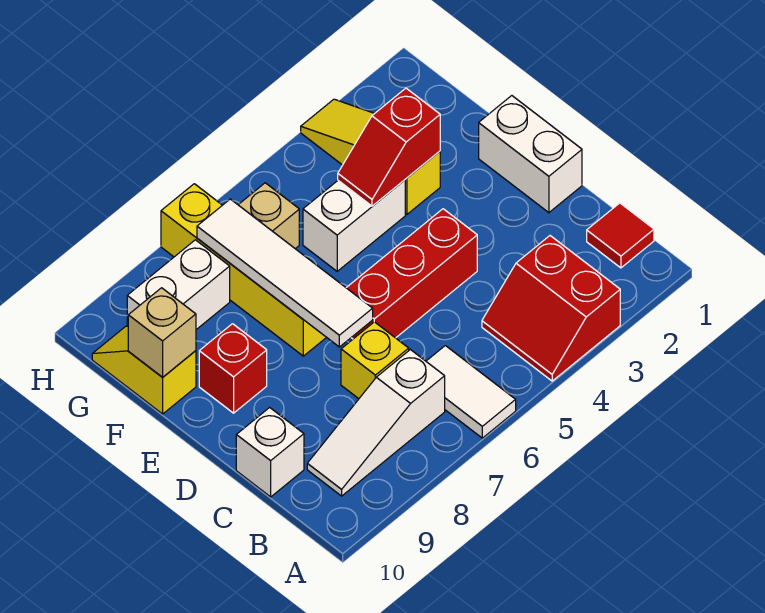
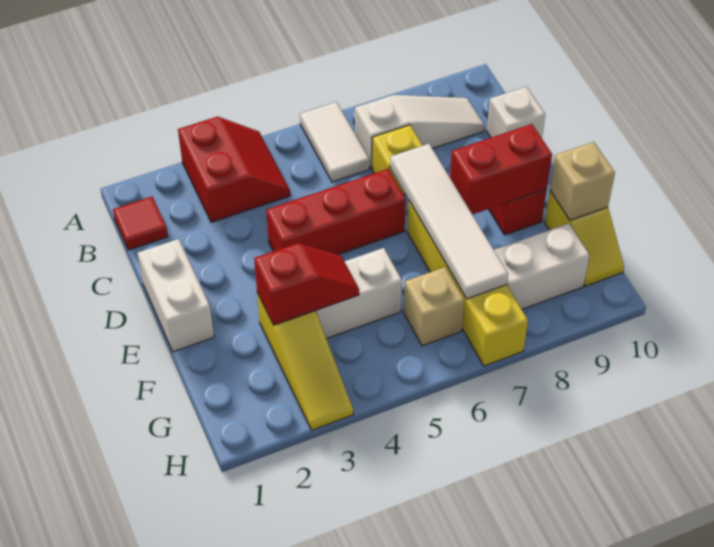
none -> red 1x2 brick [450,124,552,215]

